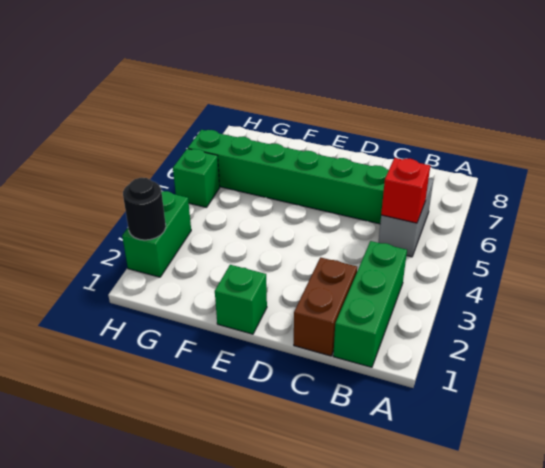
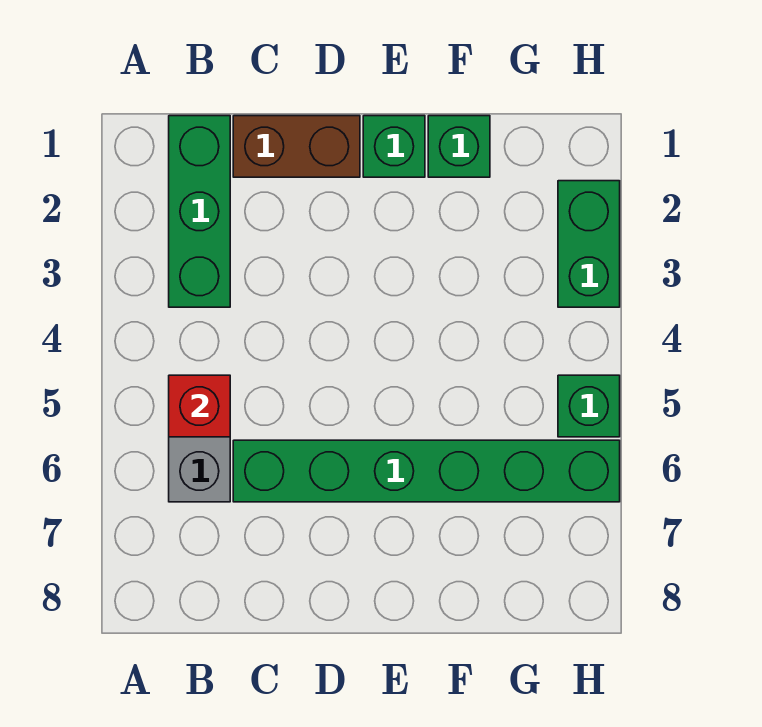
brown 1x2 brick [294,257,357,356] -> brown 1x2 brick turned to [233,116,360,177]
none -> green 1x1 brick [428,116,490,177]
black 1x1 round brick [123,178,166,240] -> none

